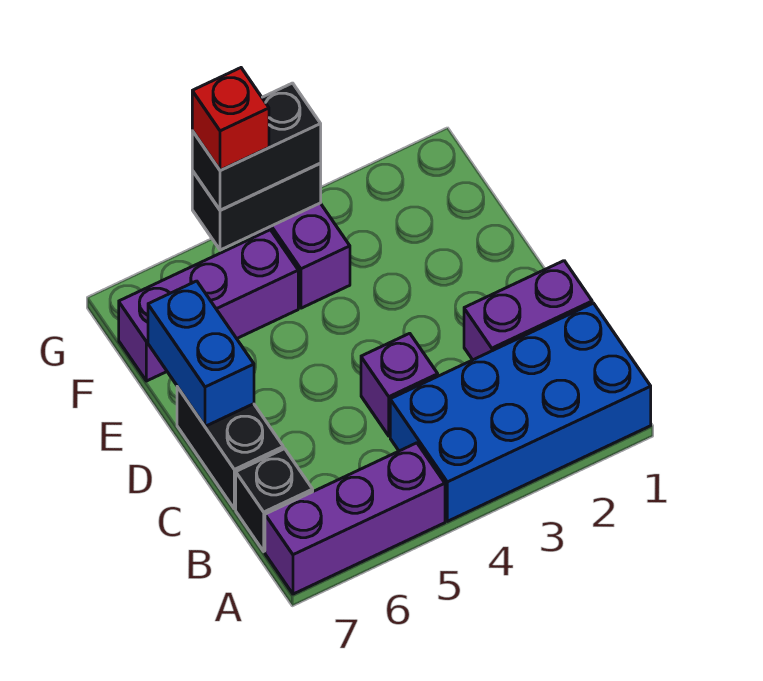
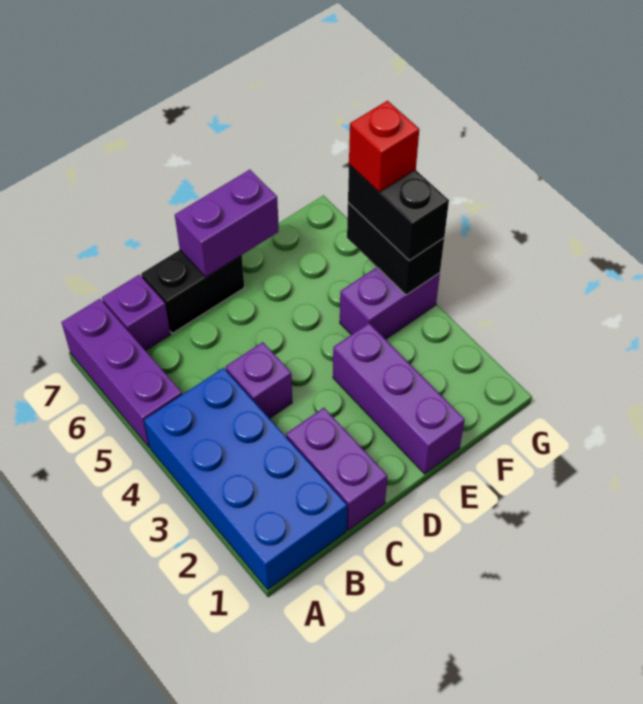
black 1x1 brick [236,449,313,551] -> purple 1x1 brick [102,275,170,351]
blue 1x2 brick [148,281,254,426] -> purple 1x2 brick [175,170,279,277]
purple 1x3 brick [119,230,298,381] -> purple 1x3 brick moved to [333,323,465,474]

